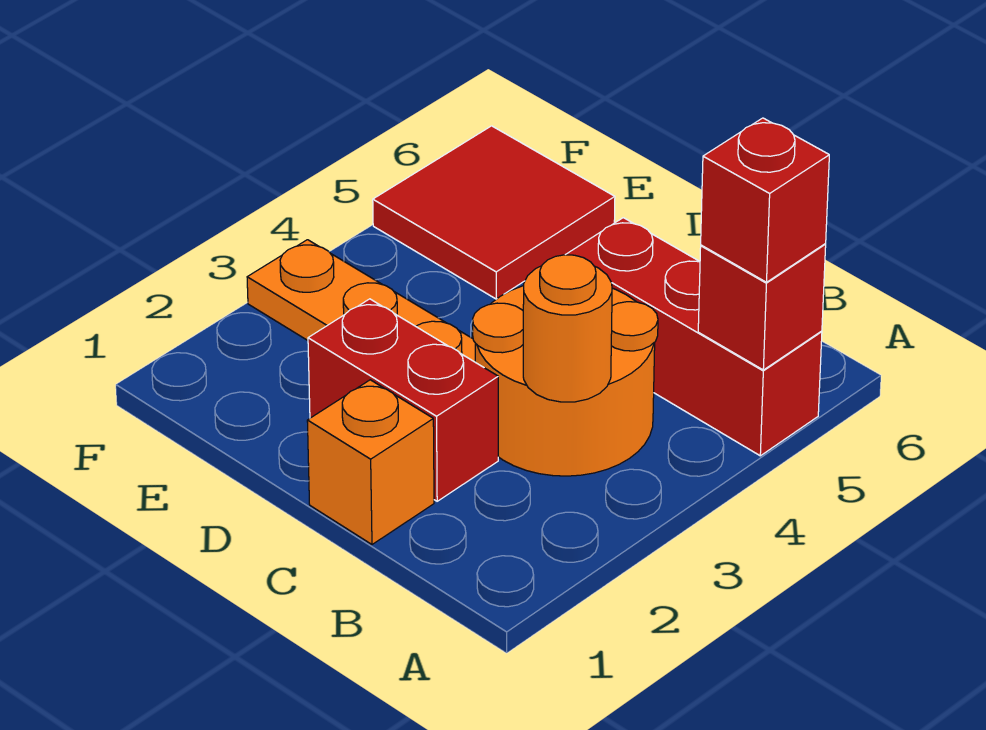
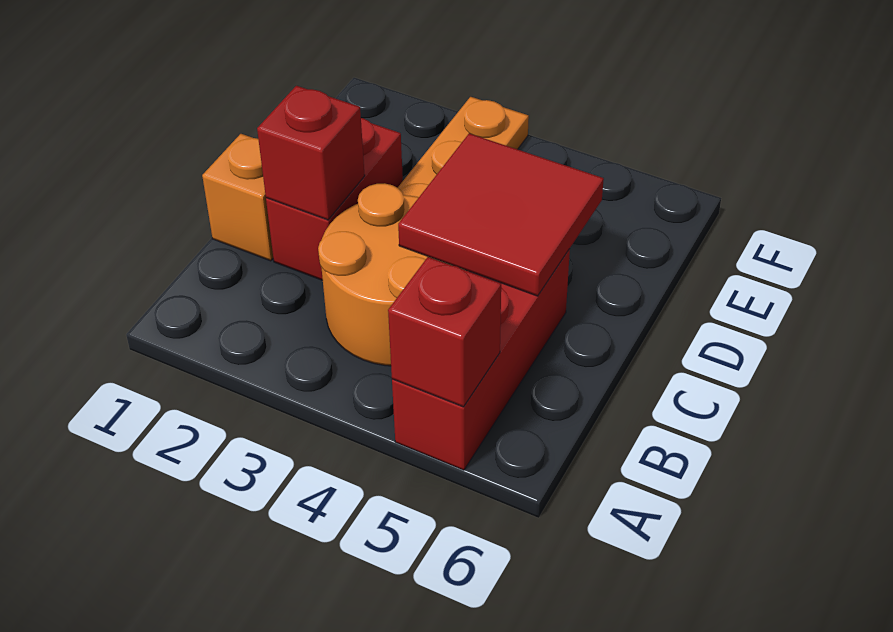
red 1x1 brick [701,118,829,282] -> red 1x1 brick moved to [257,86,365,220]
orange 1x1 round brick [523,255,612,402] -> none
red 2x2 tile [373,126,615,299] -> red 2x2 tile moved to [398,134,604,296]

